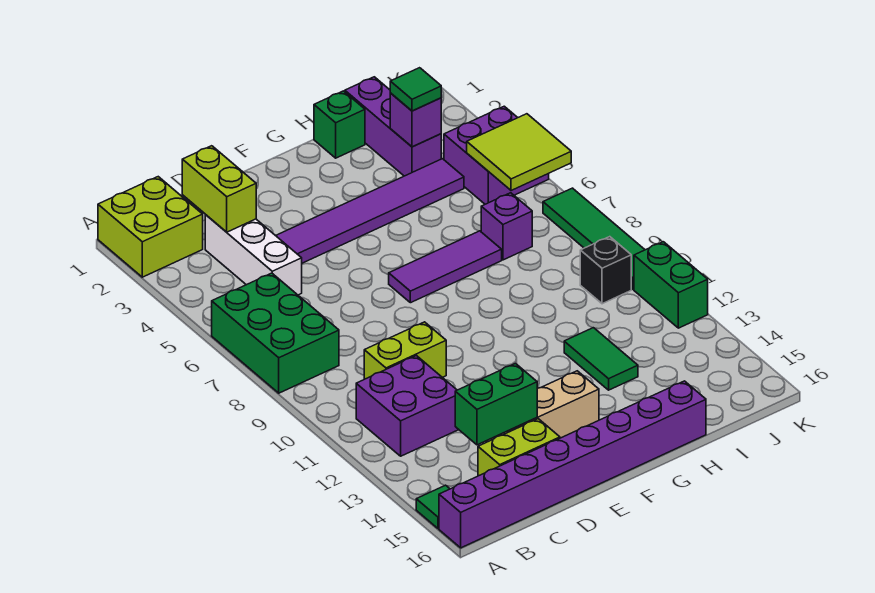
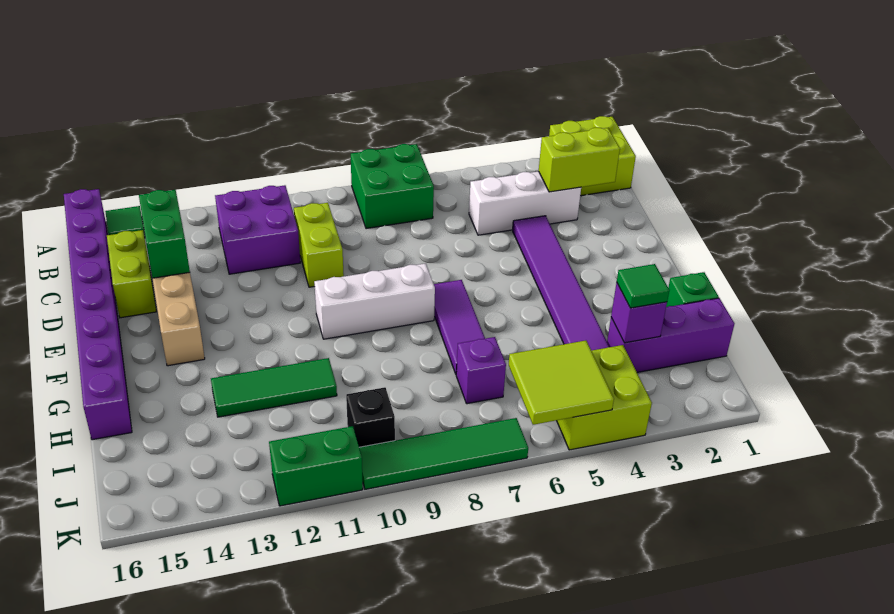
green 2x3 brick [212,273,339,393] -> green 2x2 brick [351,144,434,229]
none -> white 1x3 brick [314,263,435,339]
green 1x2 tile [564,328,638,390] -> green 1x3 tile [211,358,337,417]
purple 2x2 brick [444,106,549,204] -> lime 2x2 brick [557,345,652,450]

